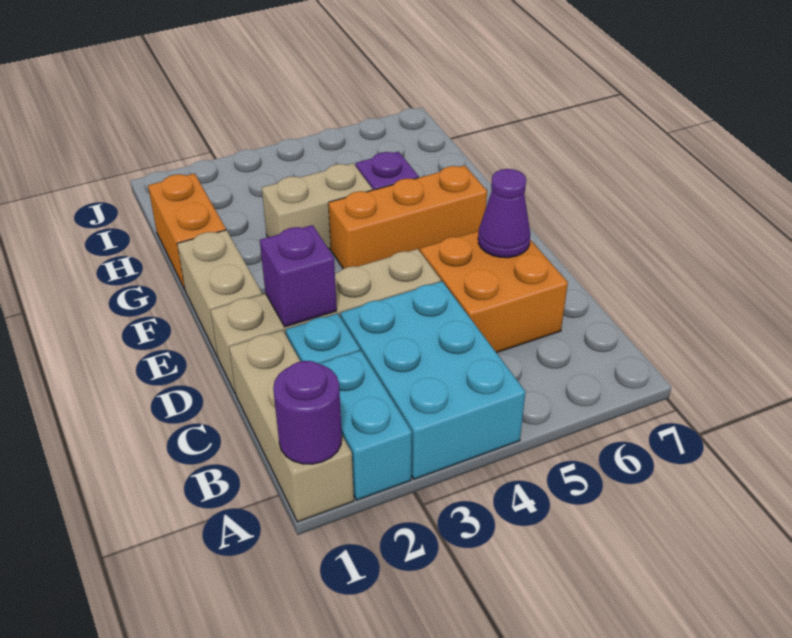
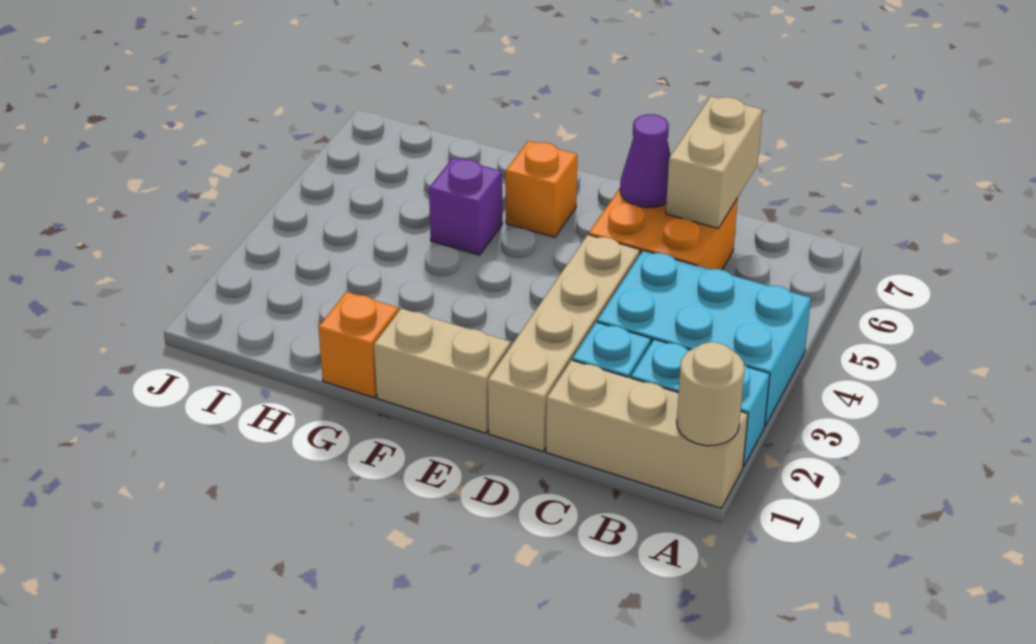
purple 1x1 round brick [273,361,342,464] -> tan 1x1 round brick [677,342,745,446]
purple 1x1 brick [260,225,337,327] -> none
orange 1x3 brick [328,165,487,269] -> orange 1x1 brick [506,141,577,237]
orange 1x2 brick [148,174,226,289] -> orange 1x1 brick [318,292,399,398]
tan 1x2 brick [262,164,373,249] -> tan 1x2 brick moved to [666,96,763,228]

